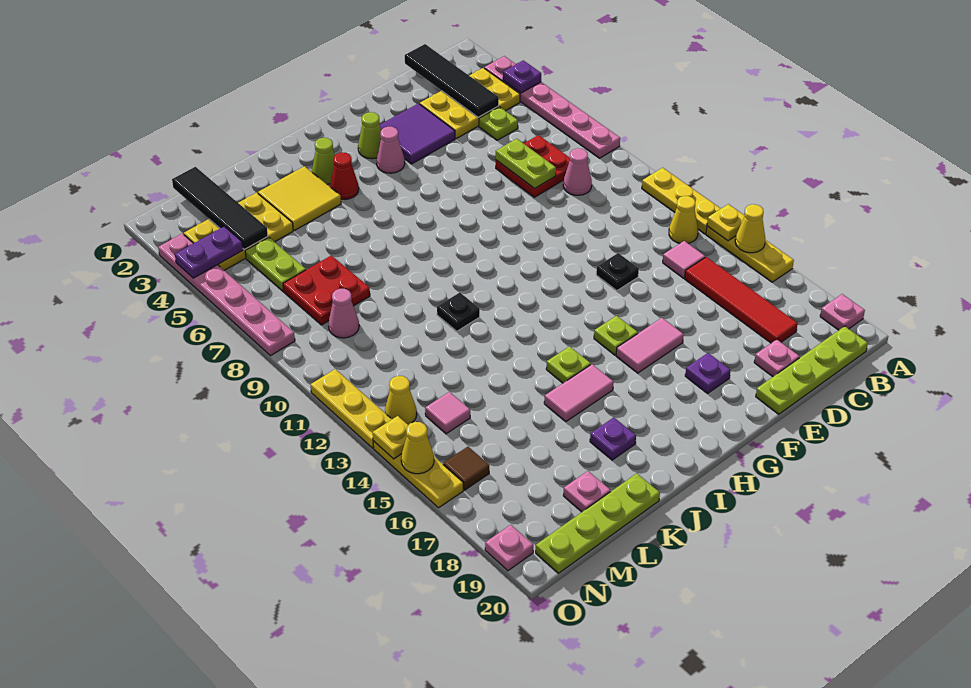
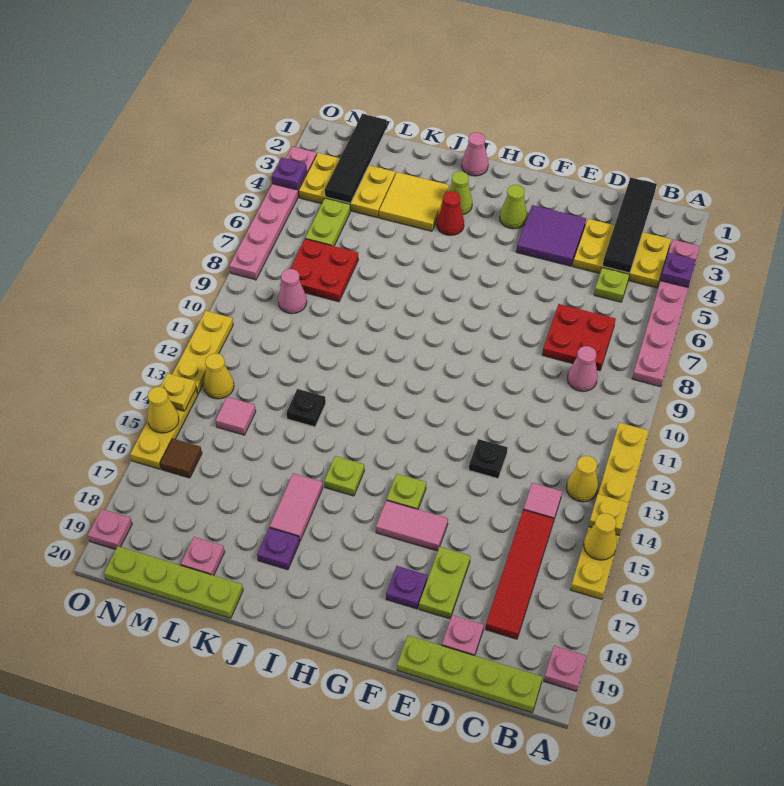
lime 1x2 plate [496,139,556,189] -> lime 1x2 plate moved to [419,547,470,619]
pink 1x1 cone [377,127,405,173] -> pink 1x1 cone moved to [462,132,488,176]
pink 1x2 tile [544,364,614,422] -> pink 1x2 tile turned to [270,473,323,541]
black 1x1 plate [437,293,480,331] -> black 1x1 plate moved to [286,389,326,427]
purple 1x2 plate [175,226,243,278] -> purple 1x1 plate [272,158,307,190]

